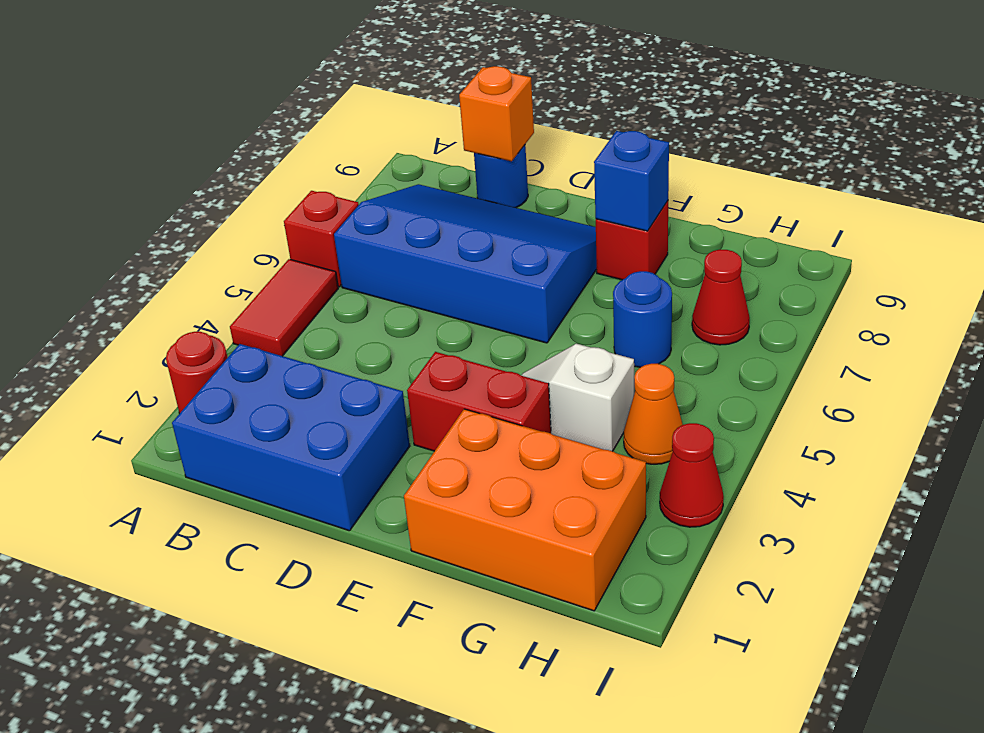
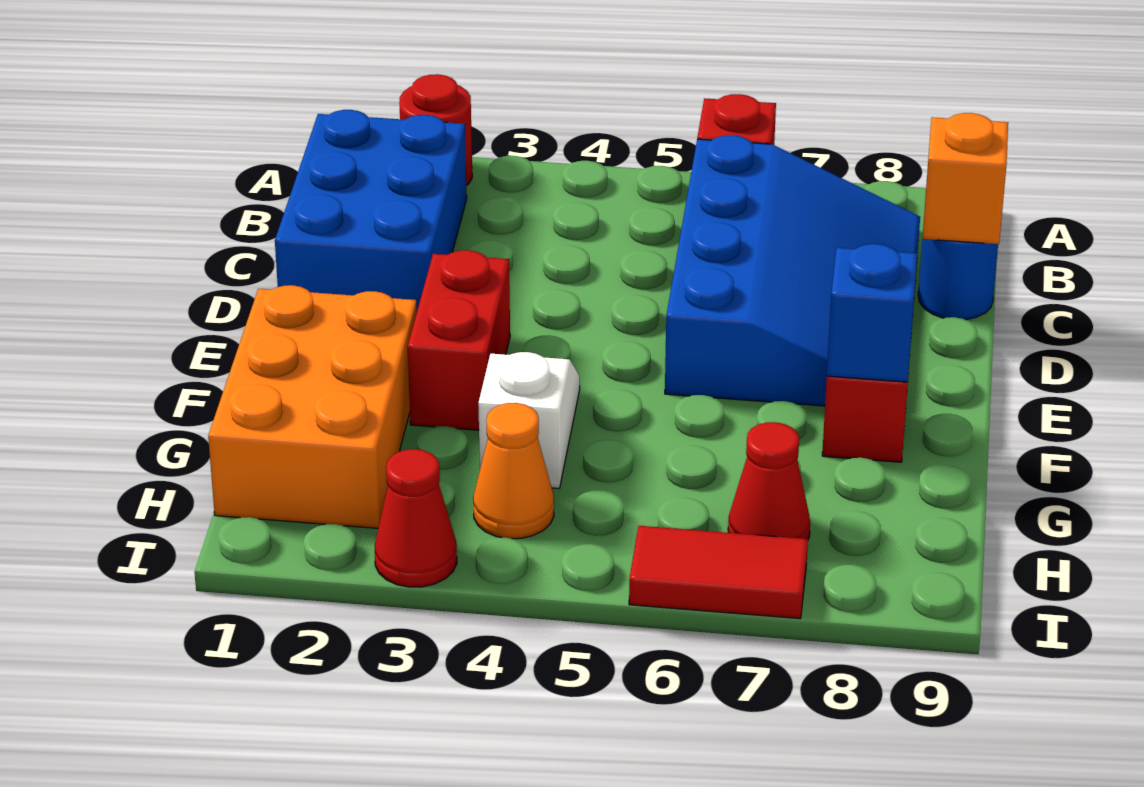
red 1x2 tile [230,259,338,356] -> red 1x2 tile moved to [629,526,808,619]
blue 1x1 round brick [613,271,672,367] -> none

